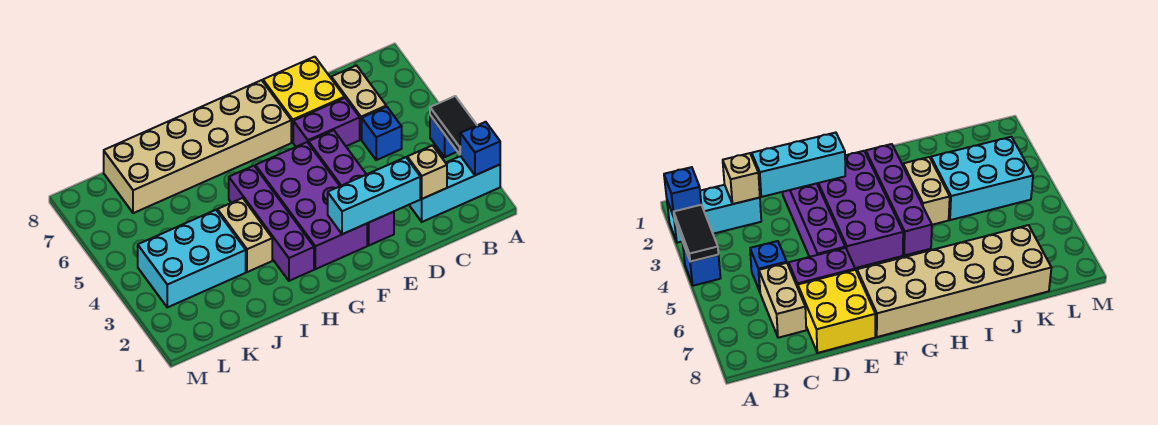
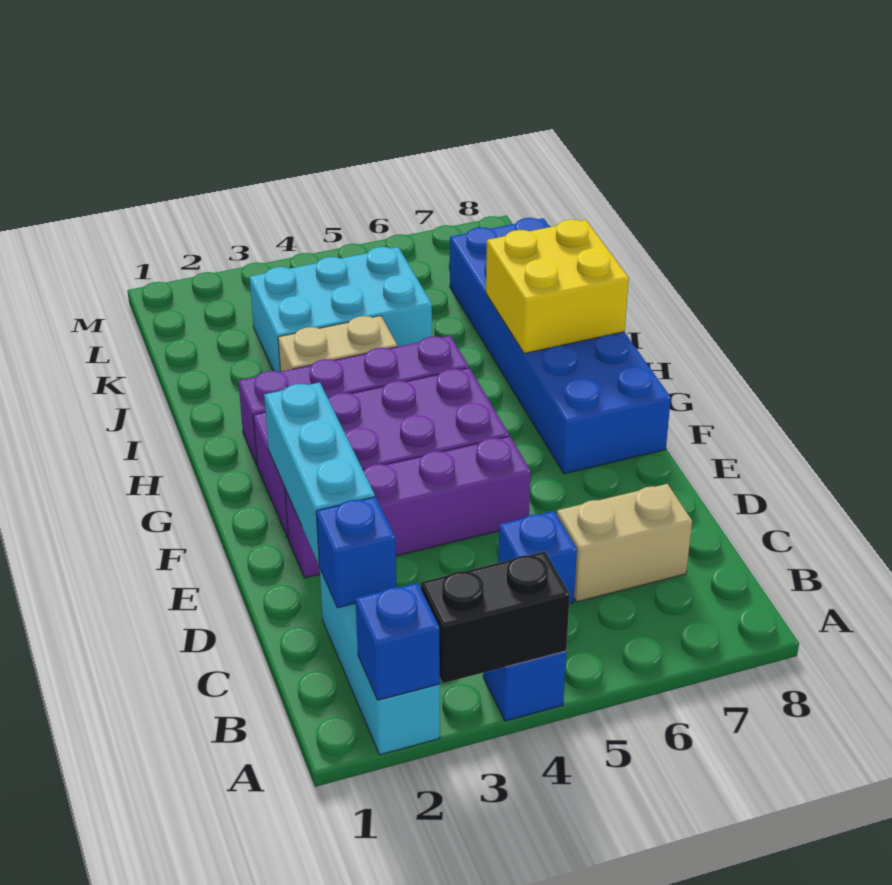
black 1x2 tile [430,96,477,154] -> black 1x2 brick [421,552,570,683]
tan 1x1 brick [407,145,447,199] -> blue 1x1 brick [316,497,396,608]
purple 1x2 brick [293,98,360,147] -> none
yellow 2x2 brick [263,57,345,142] -> yellow 2x2 brick moved to [486,220,629,353]
tan 2x6 brick [104,80,291,213] -> blue 2x6 brick [450,218,671,474]
cyan 2x3 brick [138,210,246,307] -> cyan 2x3 brick turned to [249,247,432,372]

